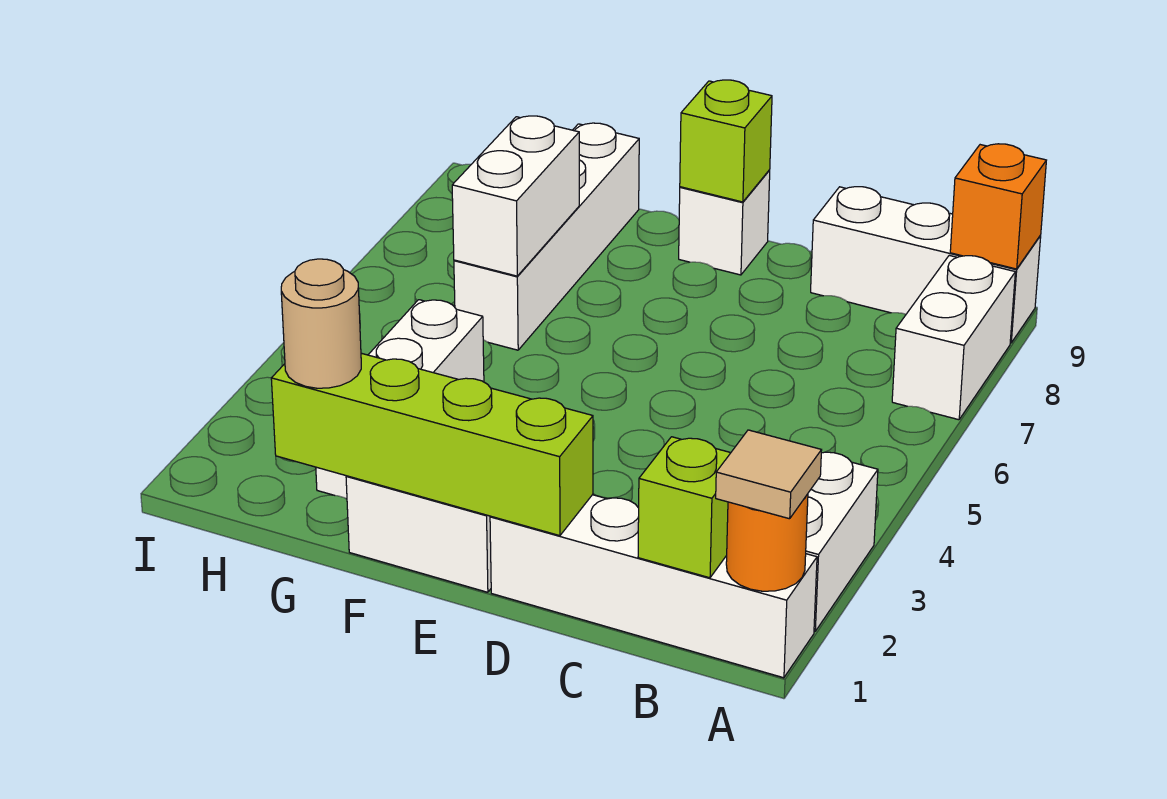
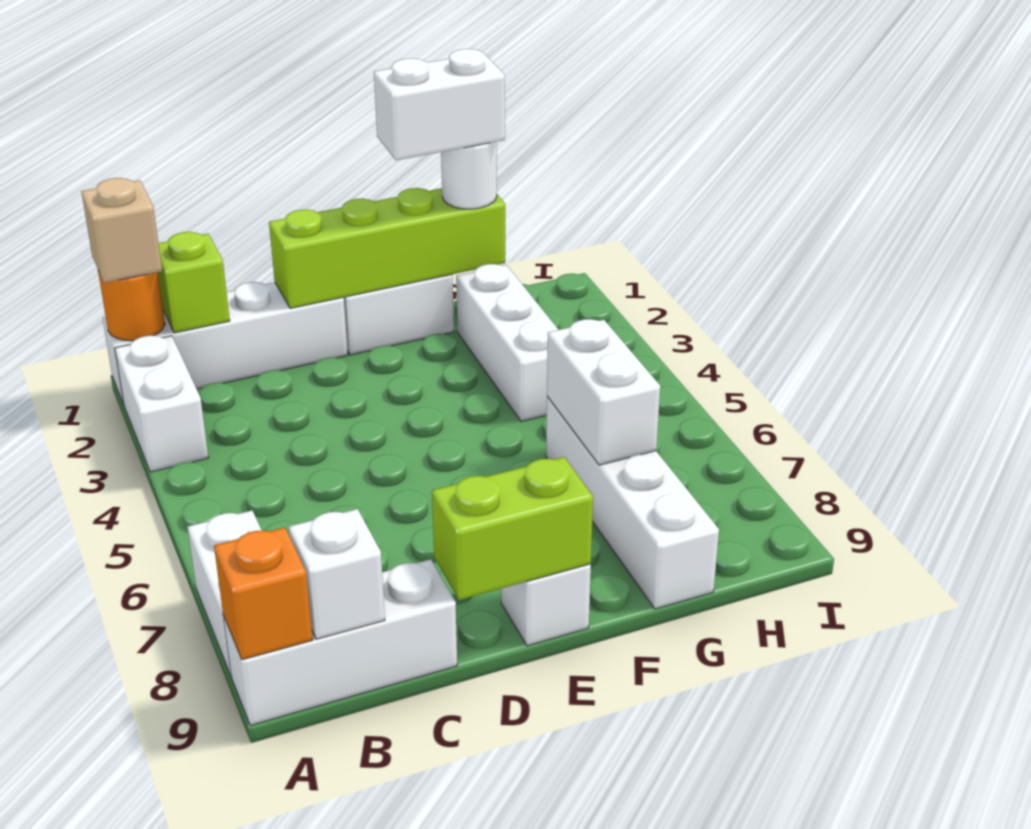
tan 1x1 tile [716,430,822,519] -> tan 1x1 brick [81,178,162,283]
none -> white 1x1 brick [289,509,385,639]
lime 1x1 brick [680,80,772,202] -> lime 1x2 brick [432,457,593,600]
none -> white 1x2 brick [374,49,505,160]
tan 1x1 round brick [281,259,361,388] -> white 1x1 round brick [441,142,497,209]

